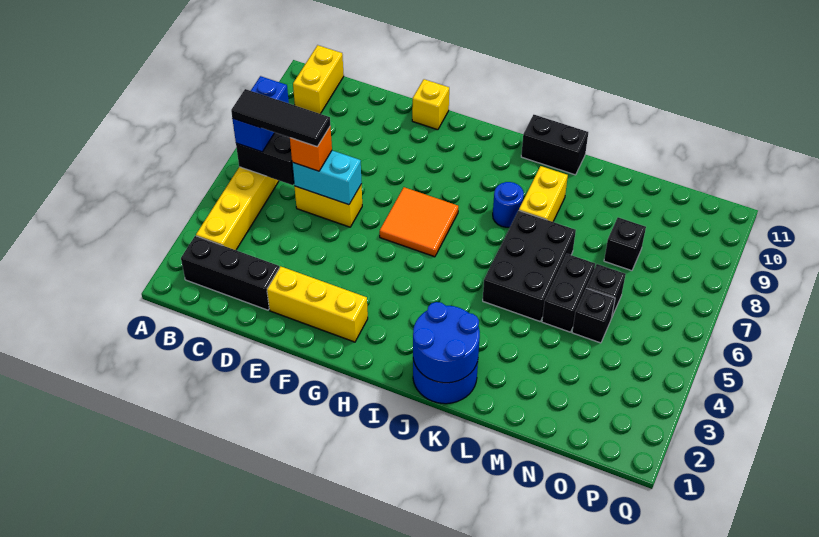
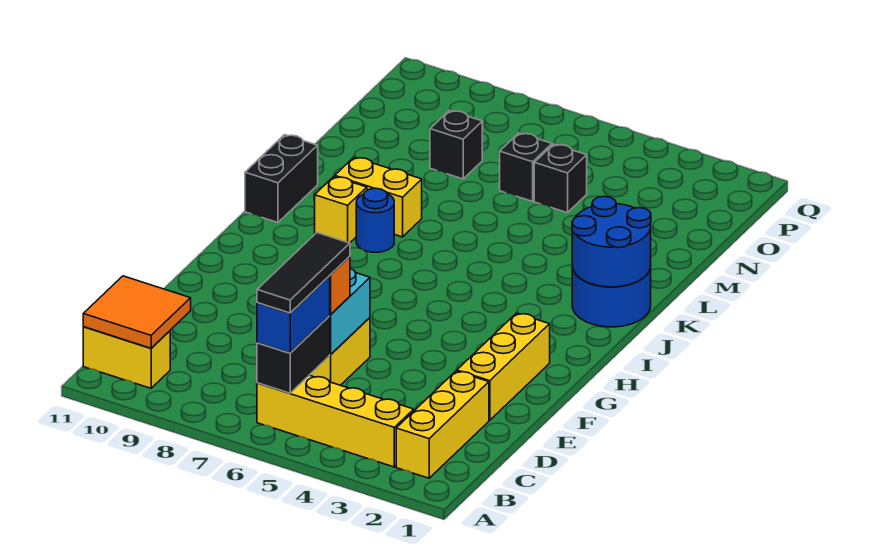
black 1x3 brick [181,236,279,310] -> yellow 1x3 brick [396,371,489,478]
blue 1x2 brick [232,76,289,152] -> blue 1x2 brick turned to [257,276,330,353]
yellow 1x1 brick [412,79,449,130] -> yellow 1x1 brick moved to [315,176,367,243]
orange 2x2 tile [380,187,458,257] -> orange 2x2 tile moved to [83,276,191,348]
black 2x3 brick [483,210,576,321] -> none
black 1x2 brick [542,254,595,332] -> none

